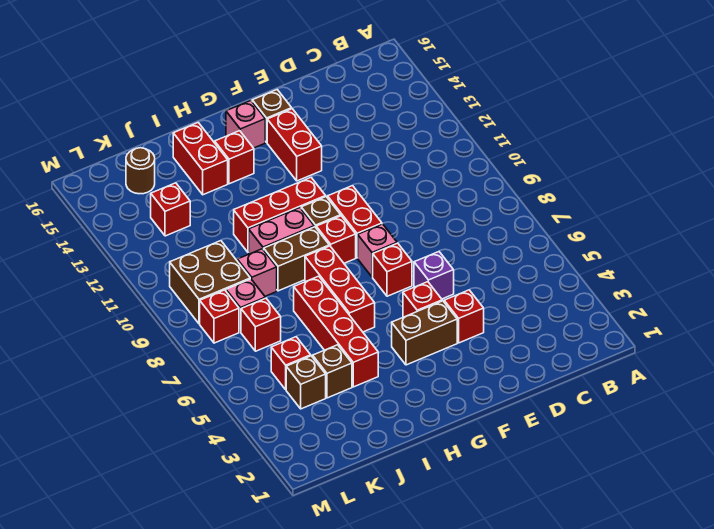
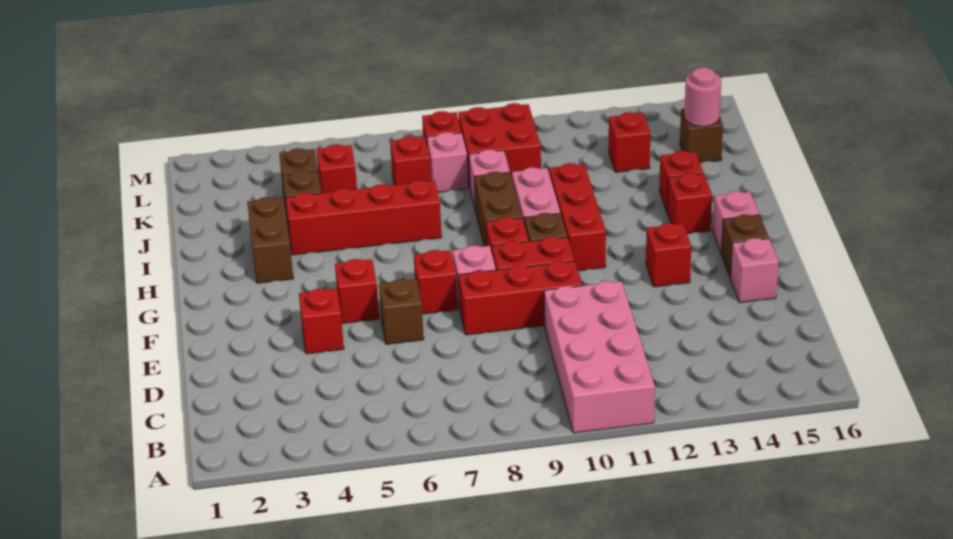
none -> pink 2x4 brick [544,281,655,433]
purple 1x1 brick [414,252,454,299] -> brown 1x1 brick [379,279,424,344]
none -> pink 1x1 brick [731,238,779,302]
brown 1x2 brick [392,301,457,365] -> brown 1x2 brick moved to [247,197,293,283]
red 1x2 brick [267,109,322,181] -> red 1x1 brick [646,223,691,287]
red 1x3 brick [305,246,375,332] -> red 1x3 brick moved to [458,261,582,335]
red 1x2 brick [173,123,228,195] -> red 1x1 brick [659,151,703,211]
brown 2x2 brick [170,241,250,324] -> red 2x2 brick [458,103,541,187]
brown 1x1 round brick [126,148,155,194] -> brown 1x1 brick [680,108,723,163]
none -> pink 1x1 round brick [684,67,721,127]

